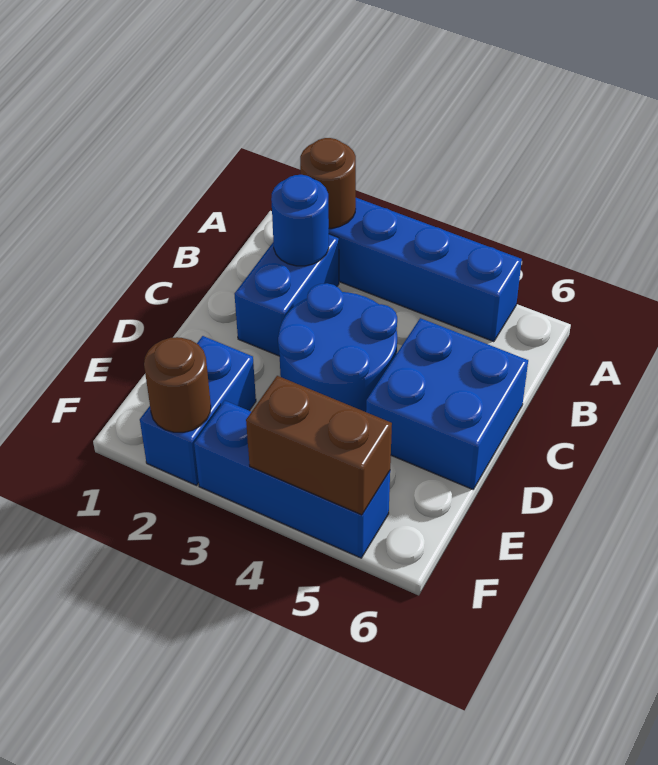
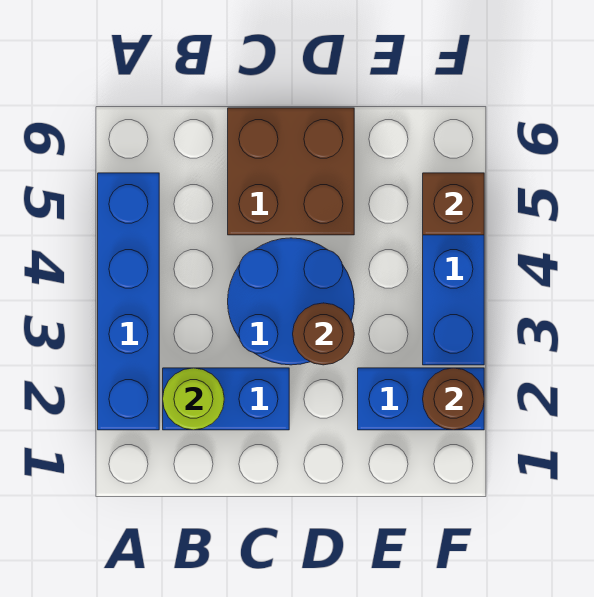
brown 1x1 round brick [300,138,356,228] -> brown 1x1 round brick moved to [293,303,354,365]
blue 1x1 round brick [271,175,329,266] -> lime 1x1 round brick [163,368,224,430]
blue 2x2 brick [366,318,528,489] -> brown 2x2 brick [228,108,354,235]
brown 1x2 brick [246,376,392,515] -> brown 1x1 brick [423,173,484,235]

